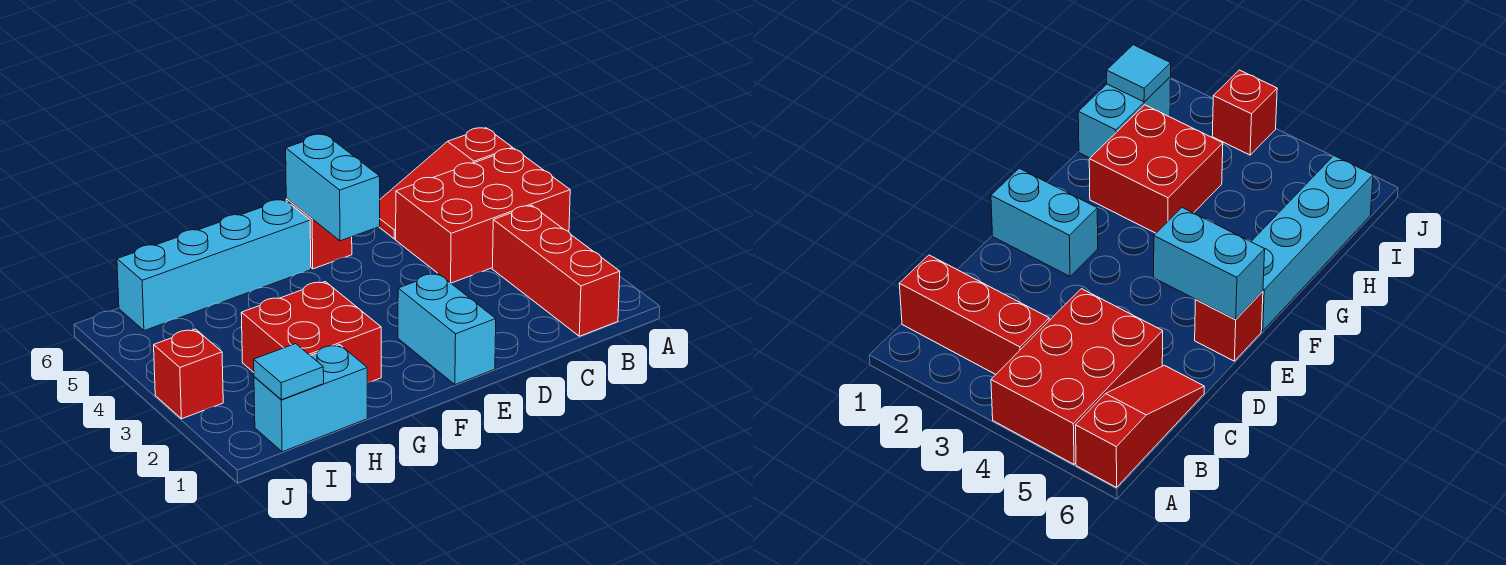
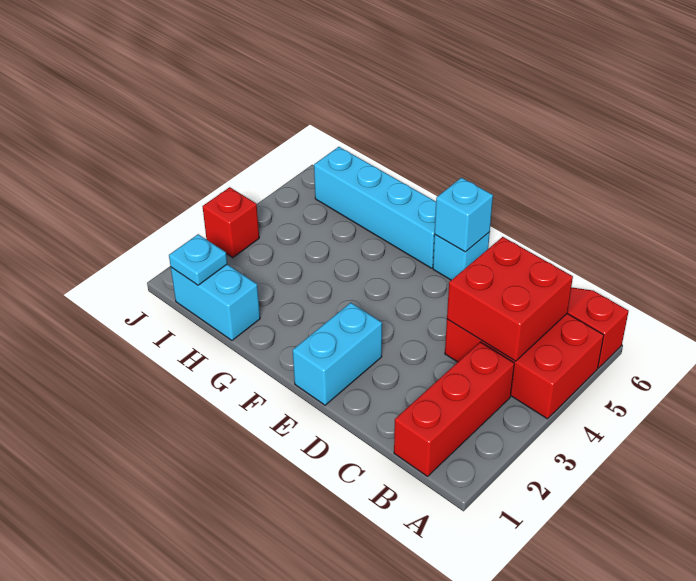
cyan 1x2 brick [286,134,380,241] -> cyan 1x1 brick [435,178,493,252]
red 1x1 brick [286,199,352,269] -> cyan 1x1 brick [433,232,490,280]
red 2x2 brick [241,282,381,383] -> red 2x2 brick moved to [447,237,573,361]
cyan 1x1 tile [254,344,324,400] -> cyan 1x1 plate [169,234,227,285]

